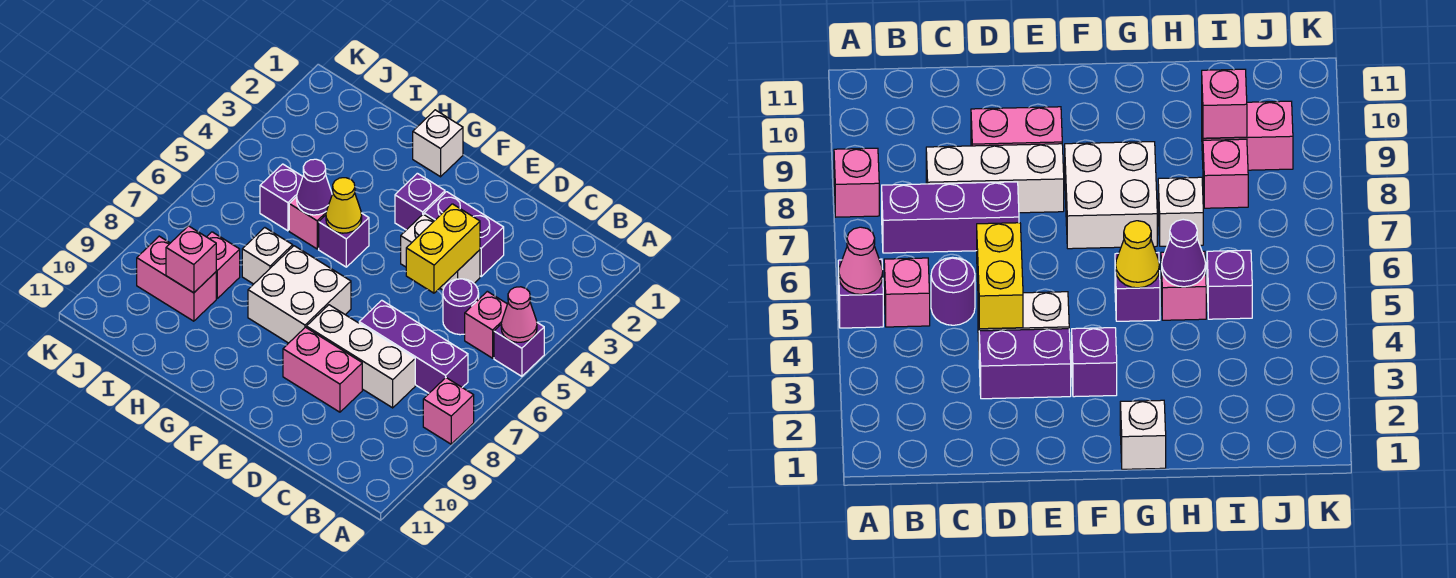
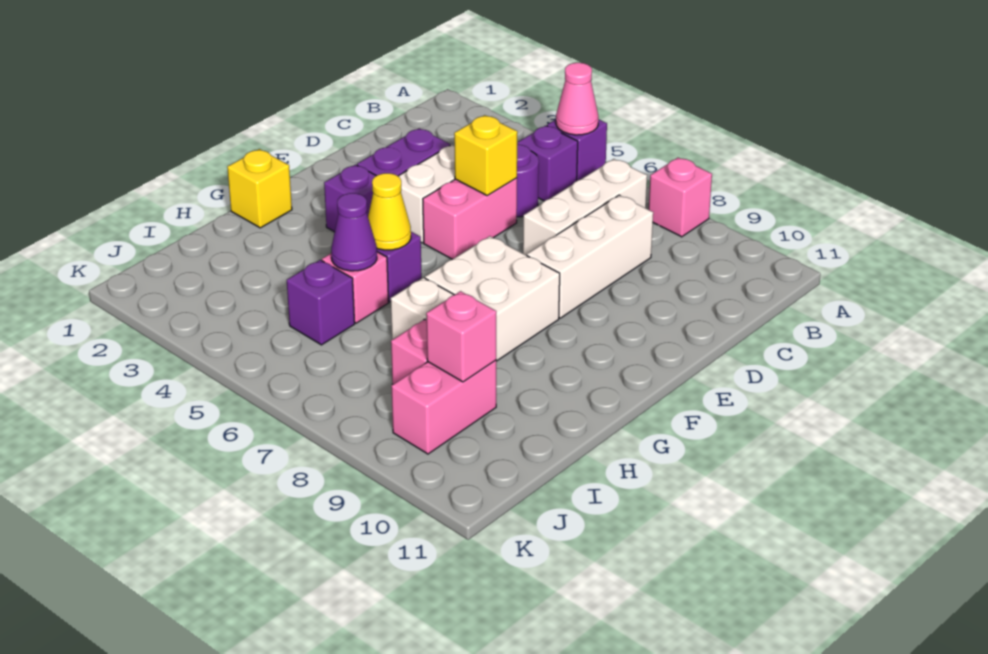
pink 1x1 brick [465,291,507,358] -> purple 1x1 brick [517,126,578,201]
purple 1x3 brick [359,300,468,393] -> white 1x3 brick [523,159,647,255]
yellow 1x2 brick [406,204,480,293] -> yellow 1x1 brick [454,115,517,196]
pink 1x2 brick [283,327,362,412] -> pink 1x2 brick moved to [423,178,517,259]
white 1x1 brick [413,110,463,177] -> yellow 1x1 brick [227,149,292,228]

